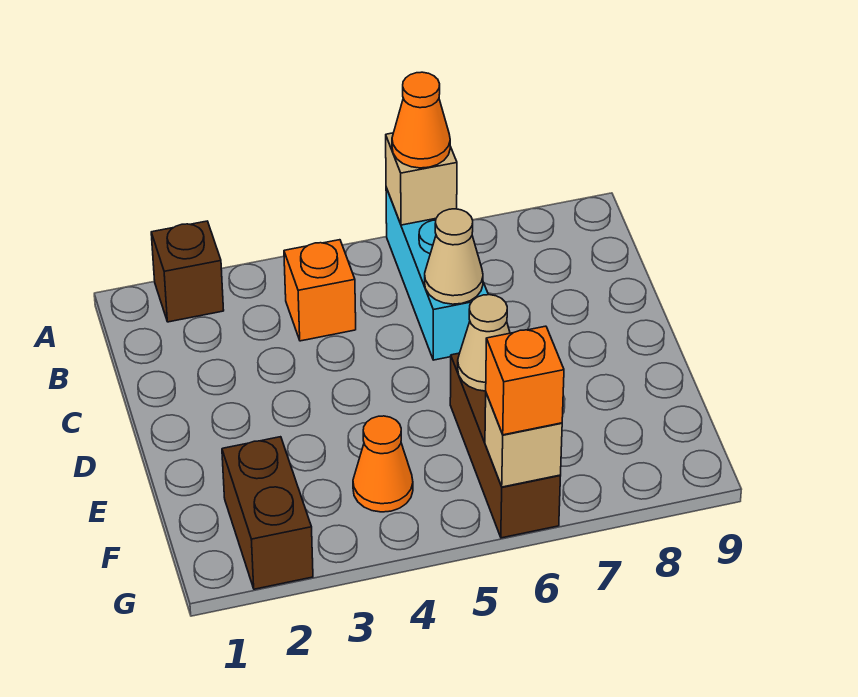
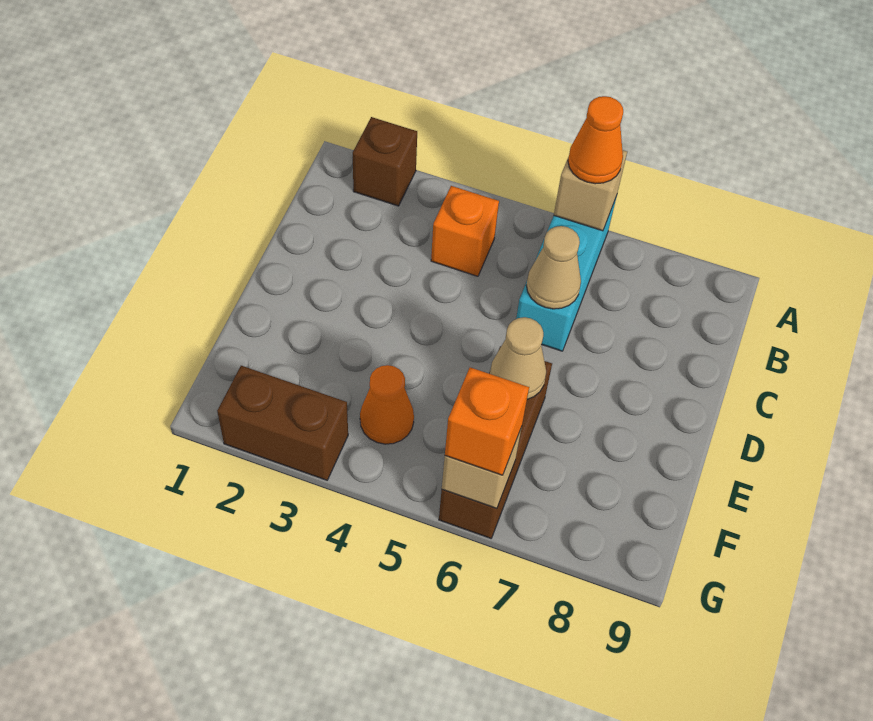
brown 1x2 brick [222,437,313,589] -> brown 1x2 brick turned to [217,366,348,480]

